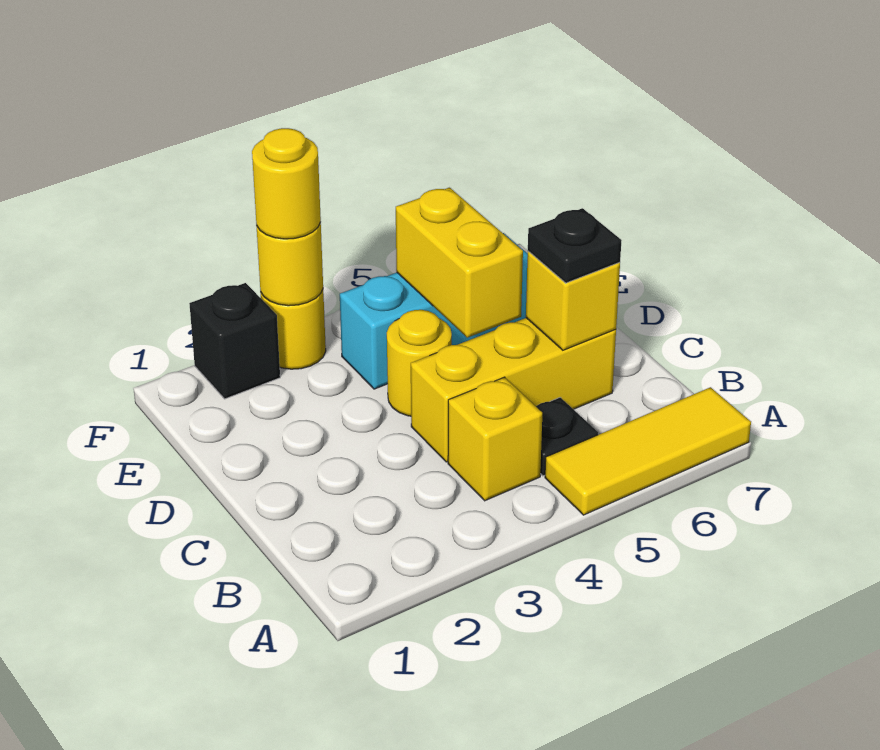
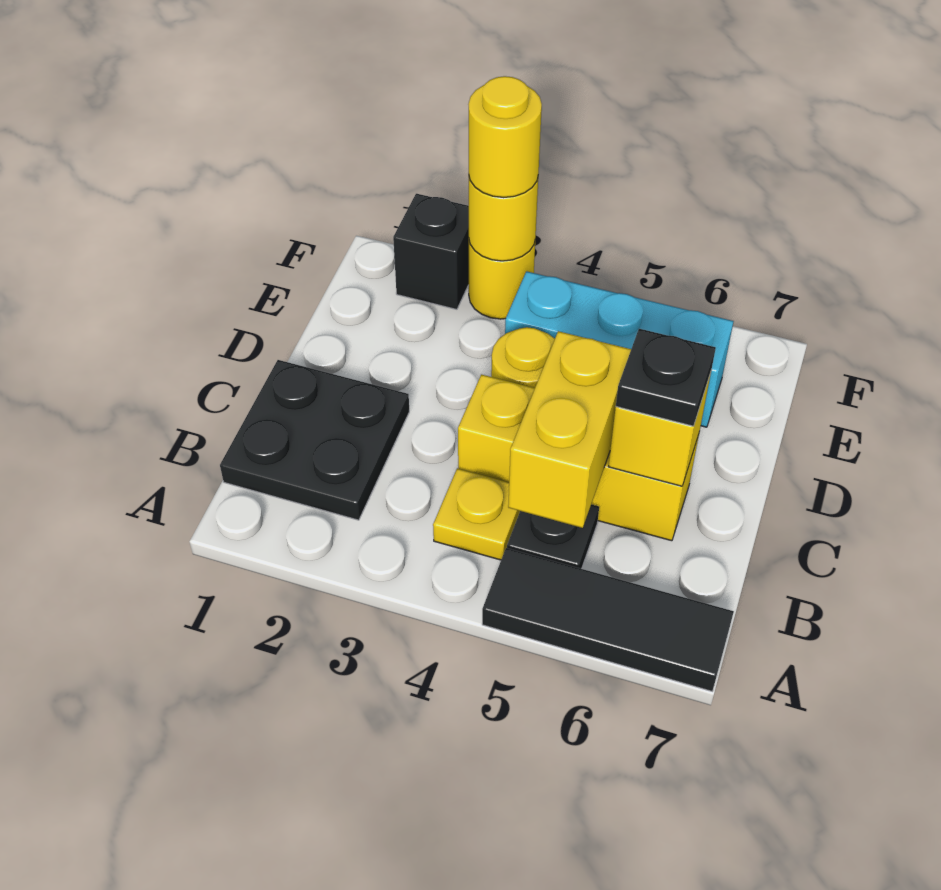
yellow 1x3 tile [545,387,751,515] -> black 1x3 tile [482,548,734,691]
none -> black 2x2 plate [220,360,409,520]
yellow 1x1 brick [448,377,542,501] -> yellow 1x1 plate [433,468,520,560]
yellow 1x2 brick [396,188,523,338] -> yellow 1x2 brick moved to [508,331,631,528]

